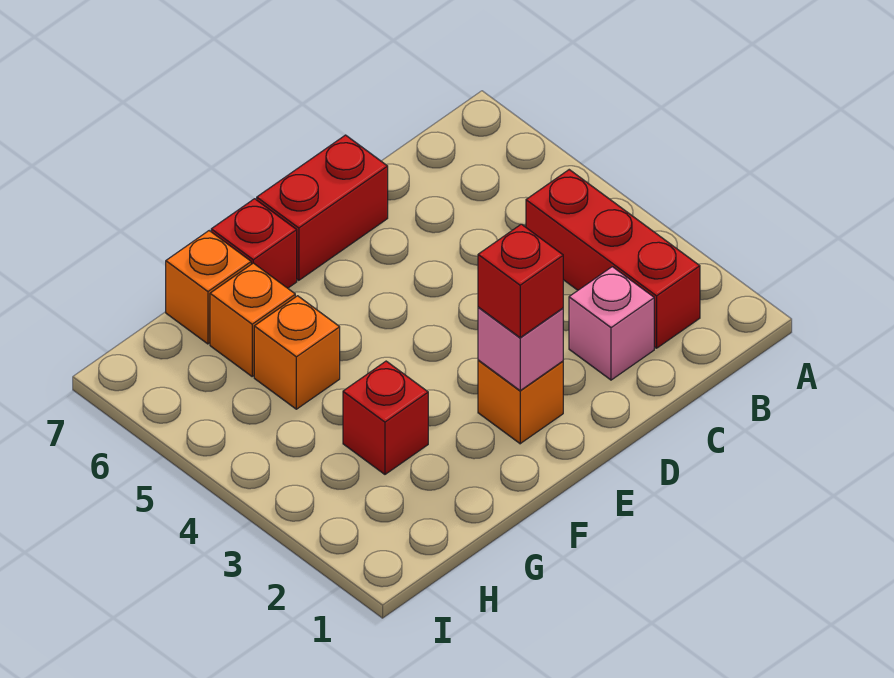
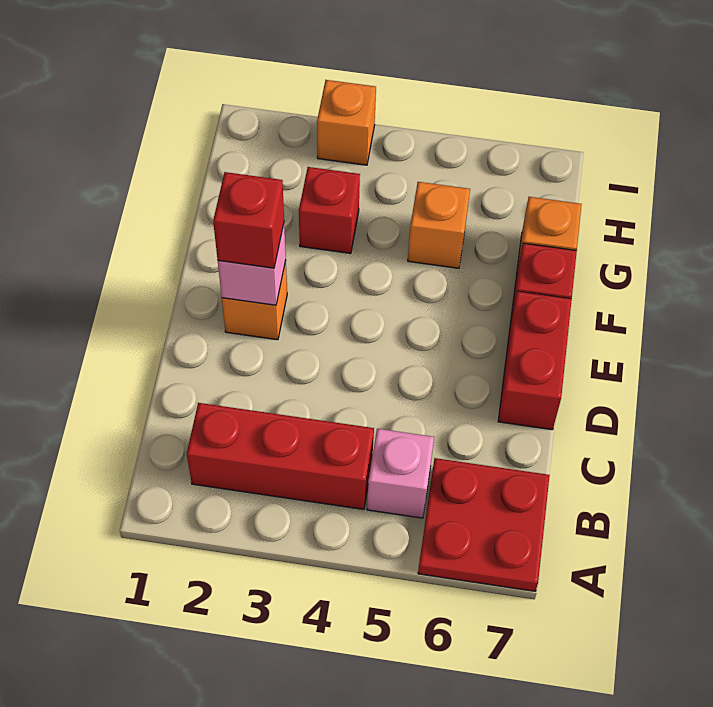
none -> red 2x2 plate [418,458,550,591]
pink 1x1 brick [569,267,654,380] -> pink 1x1 brick moved to [367,429,434,518]
orange 1x1 brick [210,263,295,376] -> orange 1x1 brick moved to [317,80,376,165]

